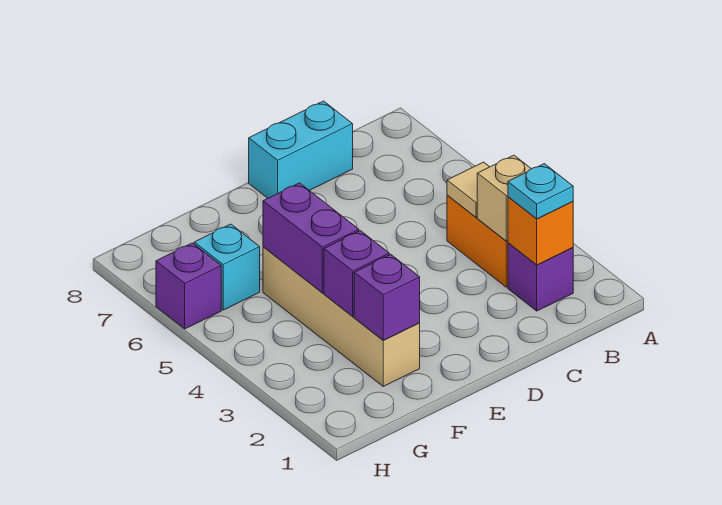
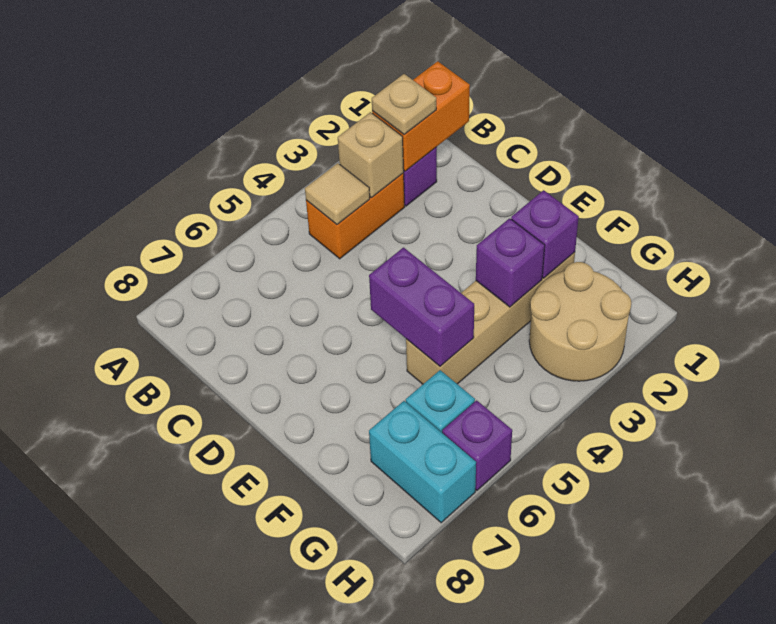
orange 1x1 brick [508,197,573,265] -> orange 1x2 brick [372,61,470,171]
cyan 1x1 plate [508,164,573,219] -> tan 1x1 plate [372,74,436,135]
cyan 1x2 brick [249,101,353,198] -> cyan 1x2 brick moved to [369,401,476,523]
purple 1x2 brick [263,183,359,293] -> purple 1x2 brick turned to [369,248,474,366]
none -> tan 2x2 round brick [529,262,631,381]

